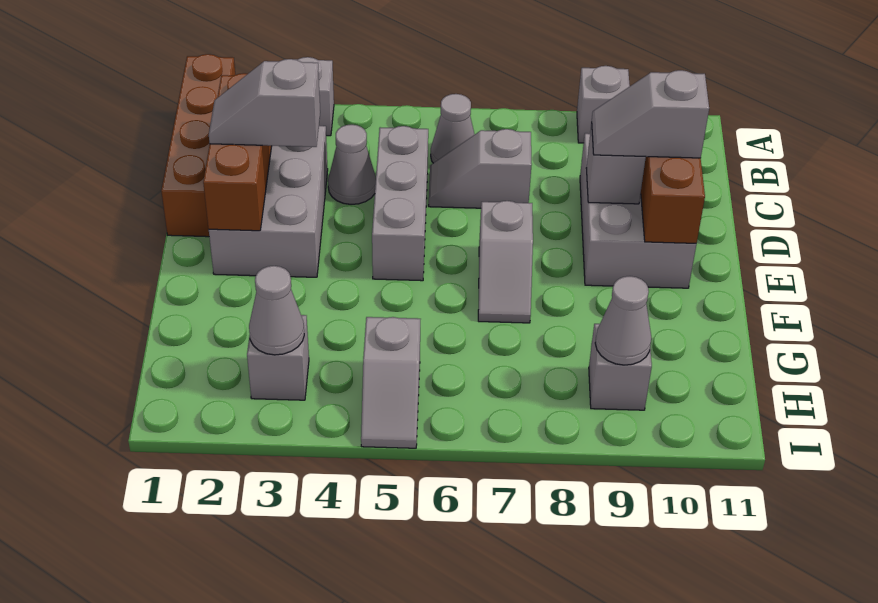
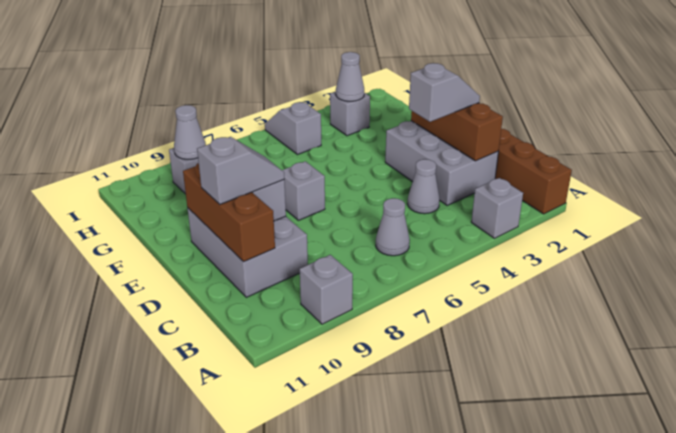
grey 1x3 brick [372,126,428,281] -> none
grey 1x2 slope [429,129,532,208] -> none

